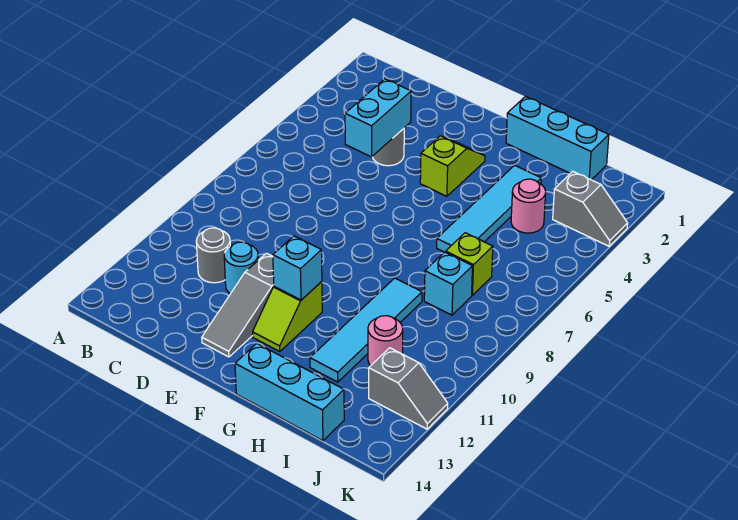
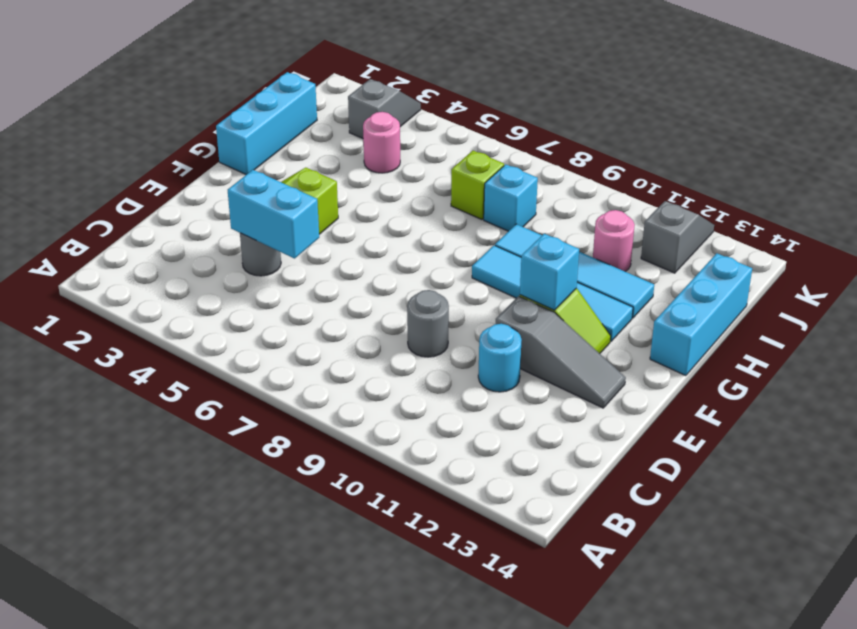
grey 1x1 round brick [196,228,230,283] -> grey 1x1 round brick moved to [407,290,449,357]
cyan 1x4 tile [437,165,541,252] -> cyan 1x4 tile moved to [472,245,633,341]

